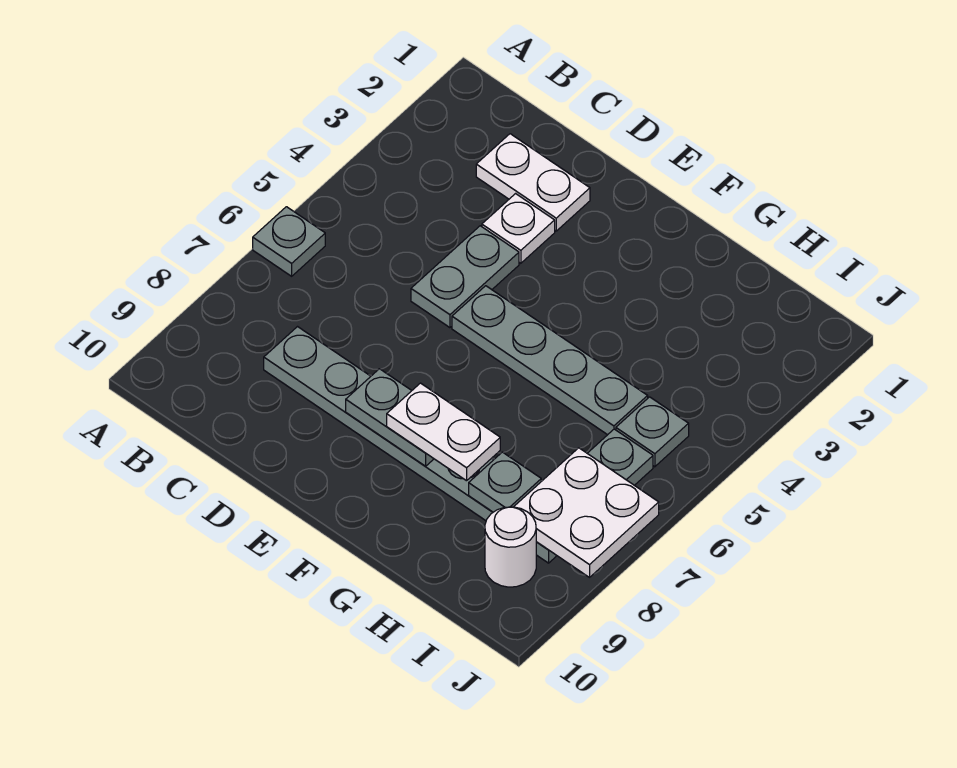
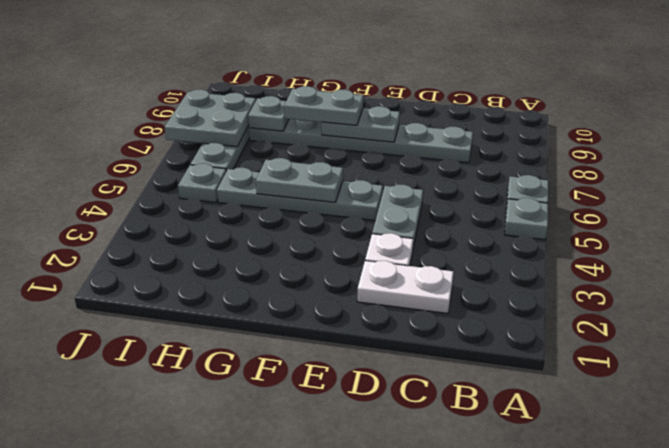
none -> grey 1x1 plate [505,198,548,240]
none -> grey 1x2 plate [256,158,343,202]
white 1x2 plate [387,383,500,481] -> grey 1x2 plate [284,86,363,125]
white 2x2 plate [514,448,659,577] -> grey 2x2 plate [165,89,256,147]
white 1x1 round brick [485,507,536,587] -> none

